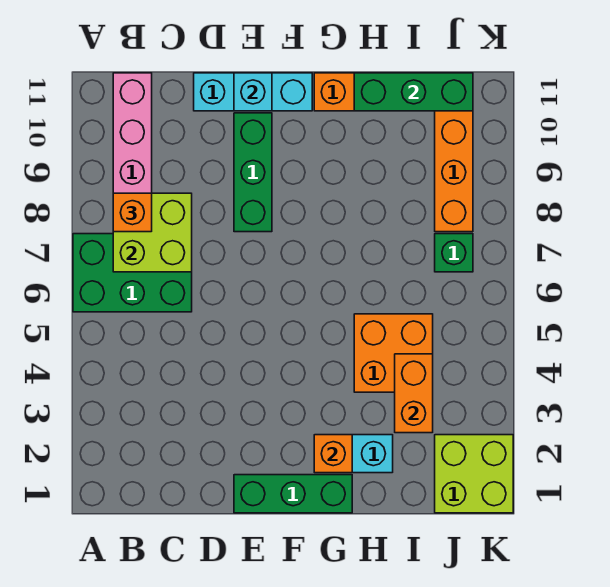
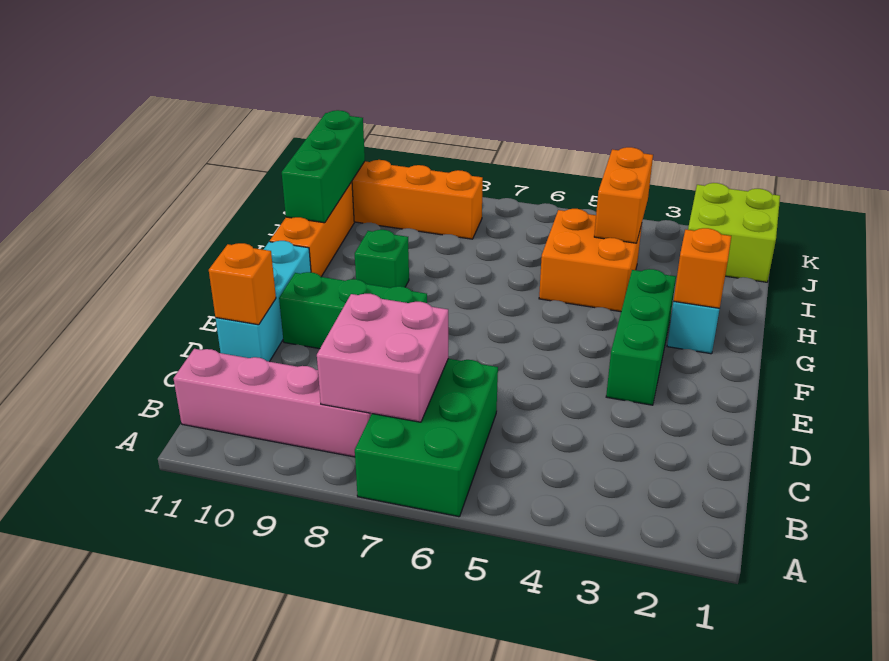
lime 2x2 brick [113,193,192,272] -> pink 2x2 brick [317,294,448,422]
orange 1x1 brick [113,193,152,232] -> orange 1x1 brick moved to [209,243,276,325]
green 1x3 brick [234,475,352,513] -> green 1x3 brick moved to [606,269,676,405]
cyan 1x1 brick [234,73,272,111] -> none
orange 1x2 brick [395,354,433,433] -> orange 1x2 brick turned to [594,147,653,243]
green 1x1 brick [435,234,473,272] -> green 1x1 brick moved to [355,230,409,288]

